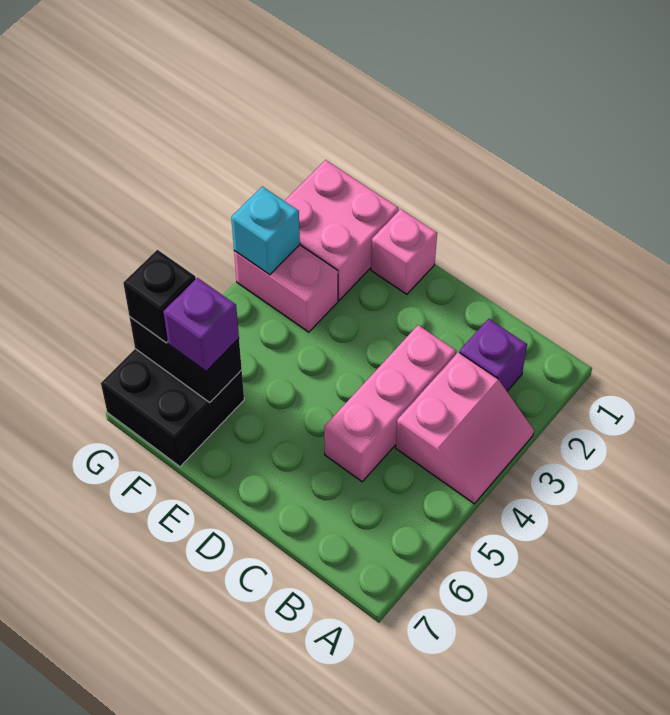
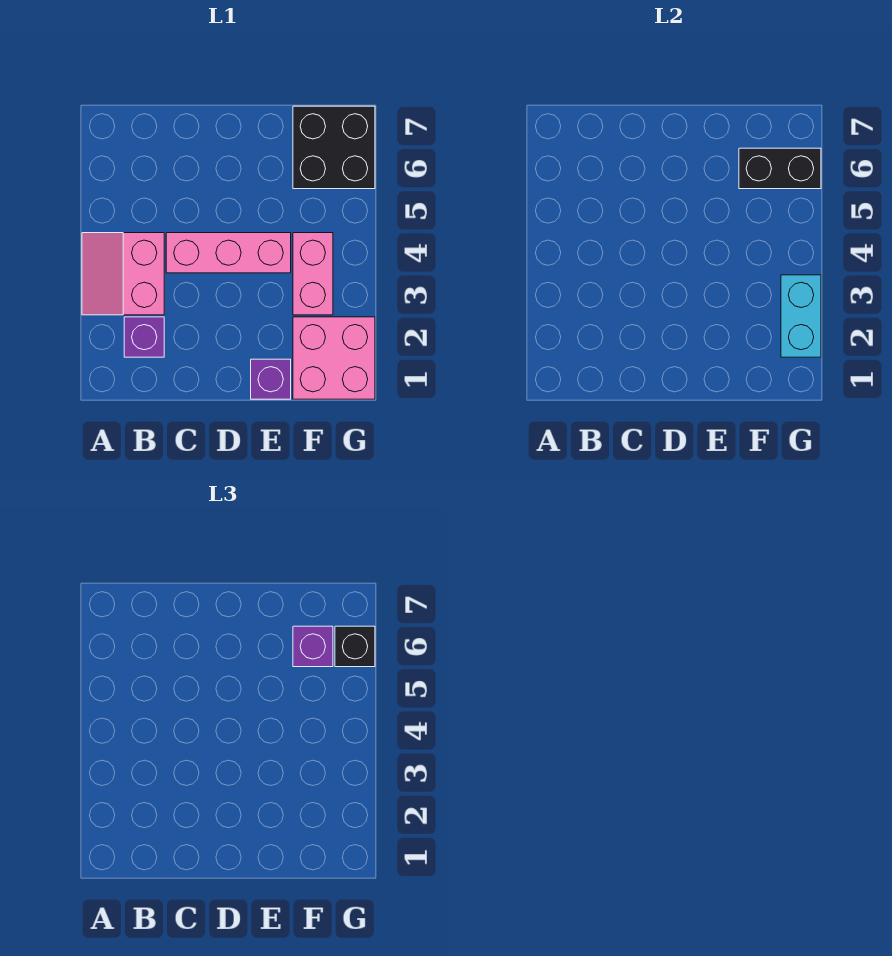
pink 1x3 brick [324,325,456,482] -> pink 1x3 brick turned to [166,233,291,273]
pink 1x1 brick [371,209,437,294] -> purple 1x1 brick [251,359,291,399]
pink 1x2 brick [234,245,338,332] -> pink 1x2 brick turned to [293,233,333,315]
cyan 1x1 brick [231,187,300,275] -> cyan 1x2 brick [781,275,821,357]

